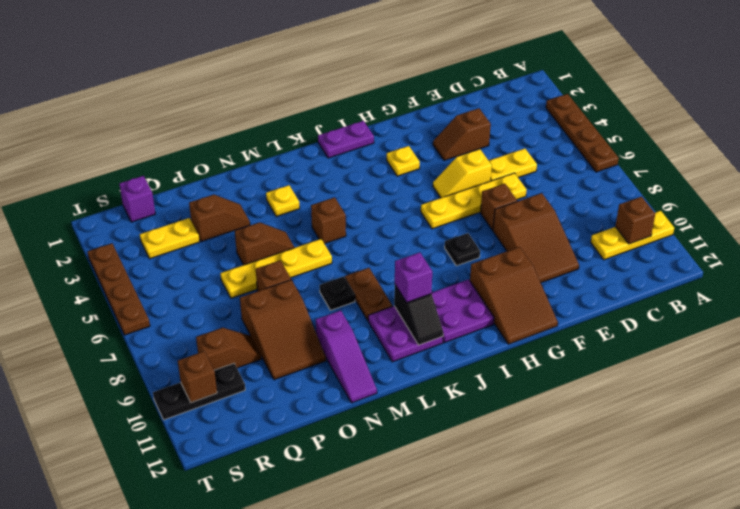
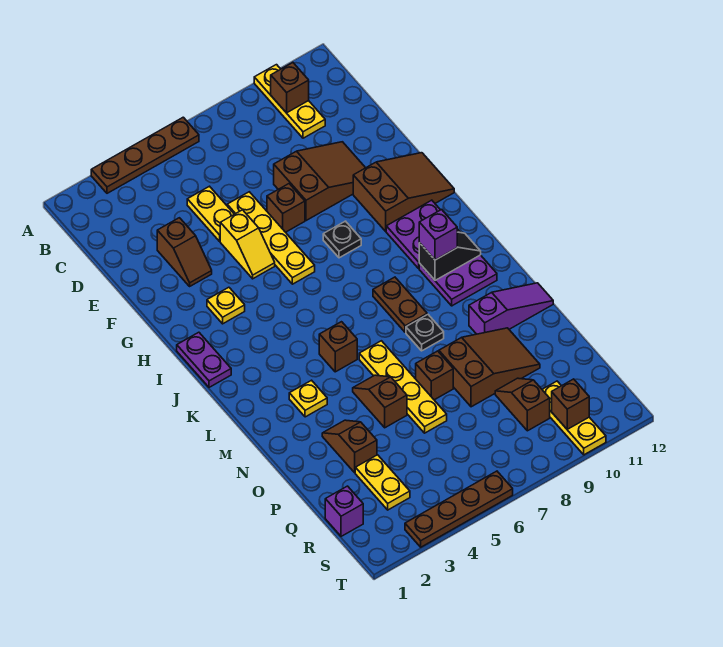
brown 1x2 plate [345,268,392,320] -> brown 1x2 plate turned to [373,277,427,332]
black 1x3 plate [153,363,245,420] -> yellow 1x3 plate [542,381,606,455]

